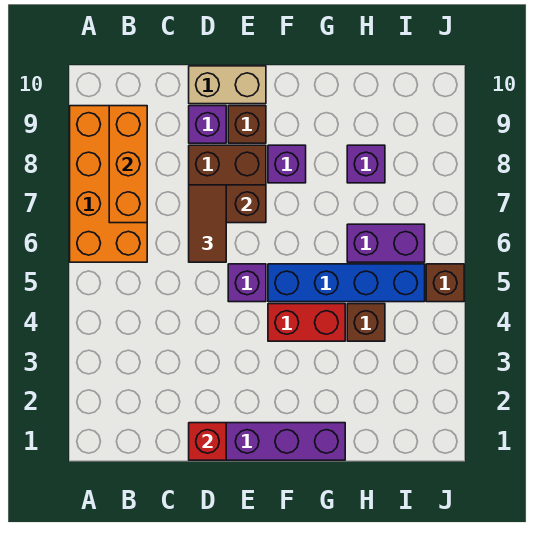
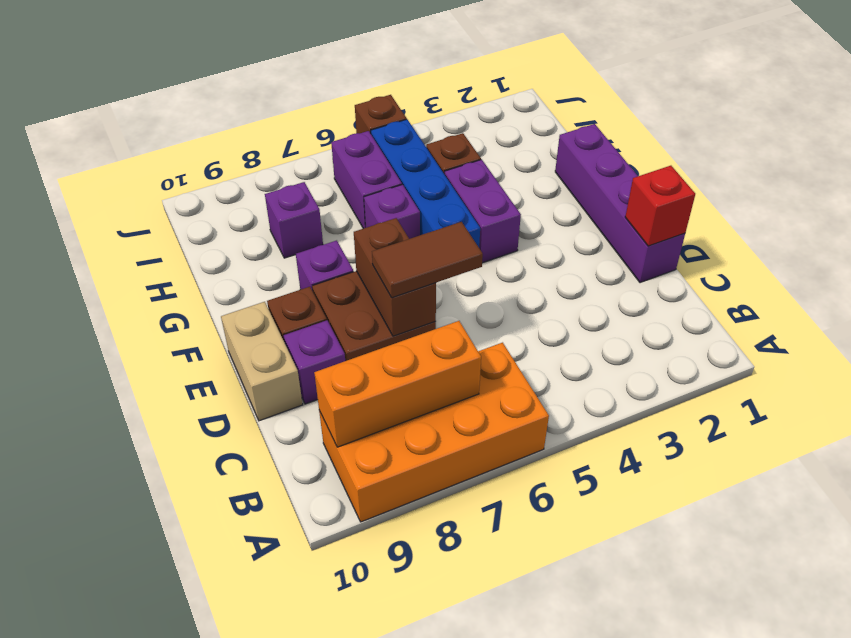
purple 1x1 brick [228,264,266,302] -> purple 1x1 brick moved to [364,185,420,239]
red 1x2 brick [268,304,345,341] -> purple 1x2 brick [445,160,521,263]

